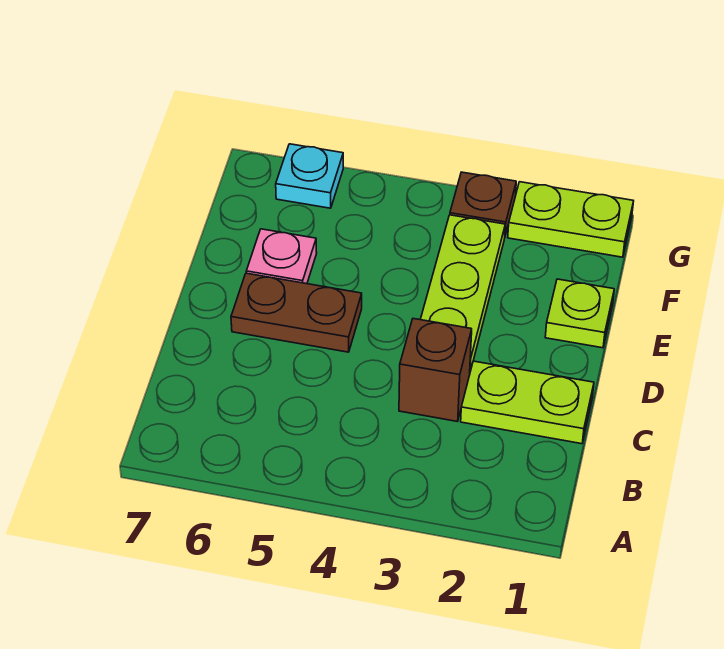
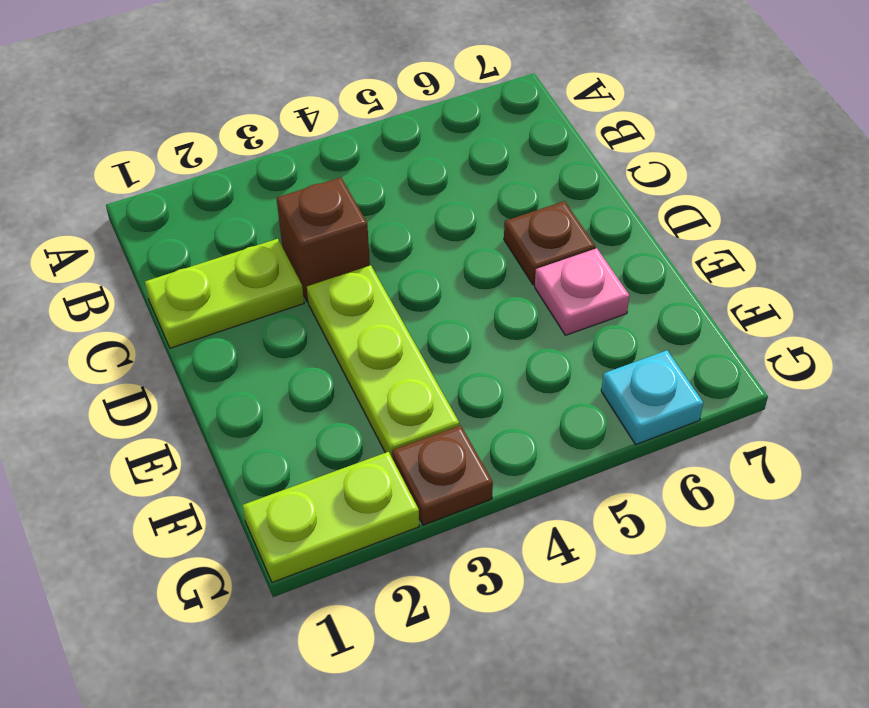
brown 1x2 plate [231,273,362,352] -> brown 1x1 plate [504,201,595,285]
lime 1x1 plate [545,279,614,348] -> none

